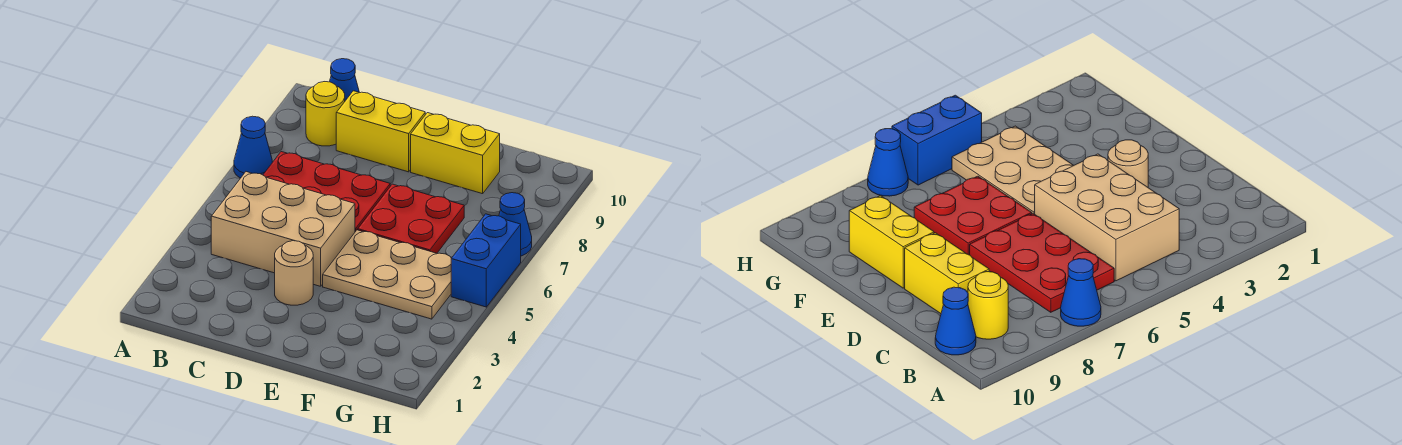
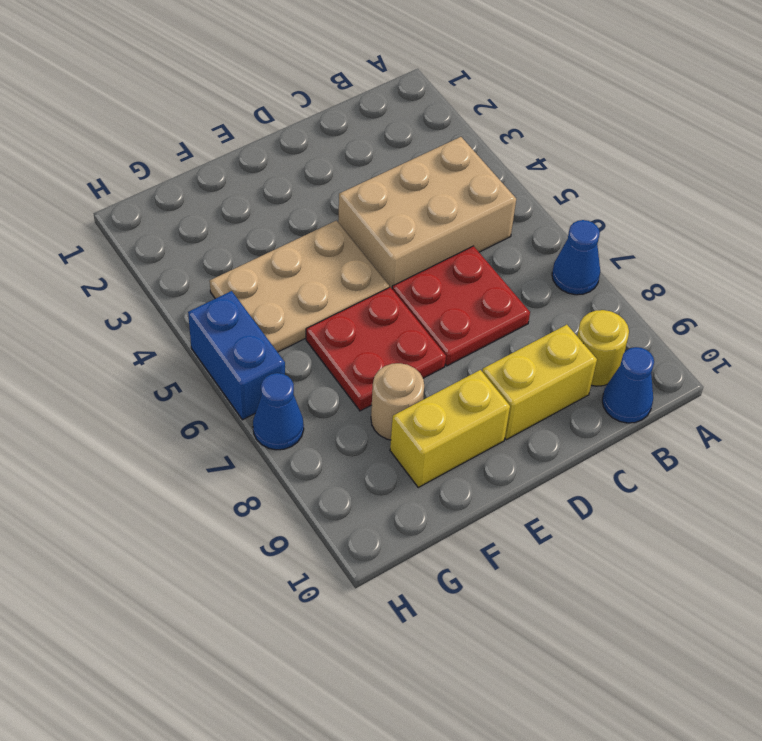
red 2x3 plate [263,152,390,232] -> red 2x2 plate [392,246,530,366]
tan 1x1 round brick [275,241,313,305] -> tan 1x1 round brick moved to [371,363,424,440]

